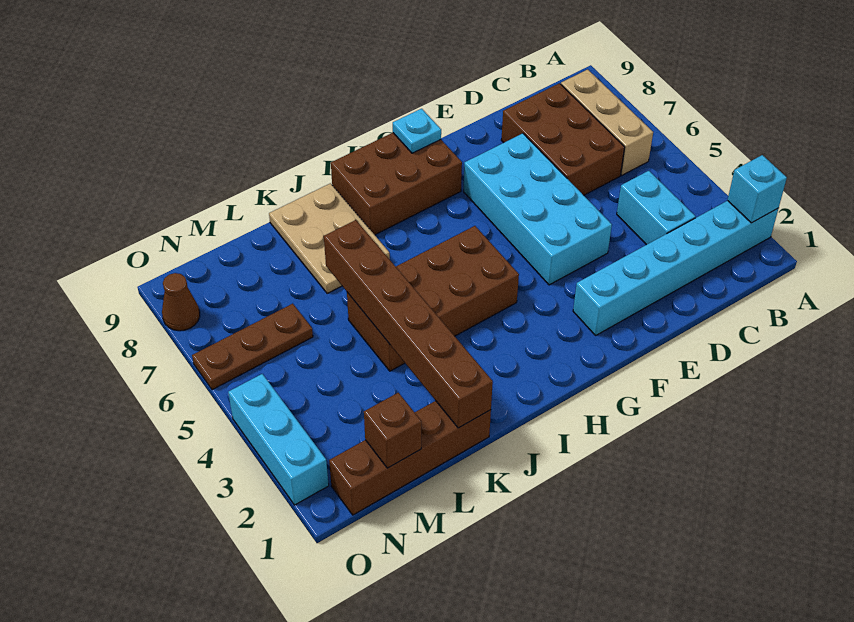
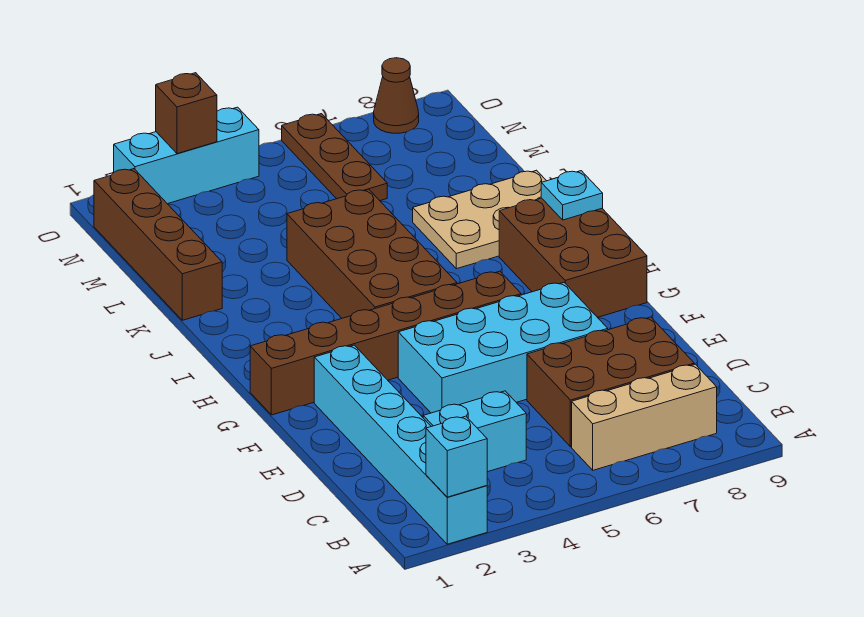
cyan 1x1 plate [393,109,441,153] -> cyan 1x1 plate moved to [541,171,603,220]
brown 1x6 brick [324,220,493,428] -> brown 1x6 brick moved to [250,271,521,415]
brown 1x1 brick [364,393,421,468] -> brown 1x1 brick moved to [156,73,217,154]

